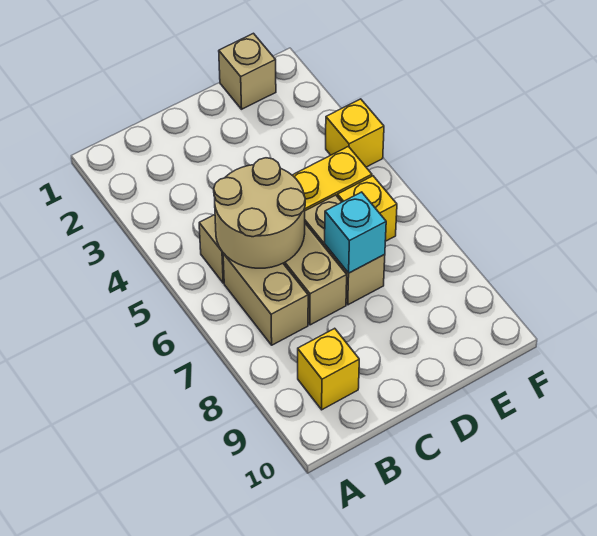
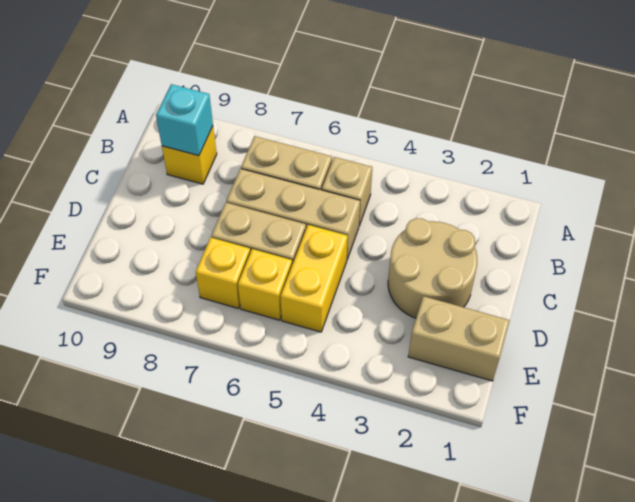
tan 2x2 round brick [214,158,305,268] -> tan 2x2 round brick moved to [388,218,477,318]
cyan 1x1 brick [325,192,386,273] -> cyan 1x1 brick moved to [156,84,213,156]
tan 1x1 brick [219,33,276,109] -> tan 1x2 brick [408,296,510,381]
yellow 1x1 brick [326,99,384,167] -> yellow 1x1 brick moved to [196,238,250,309]

